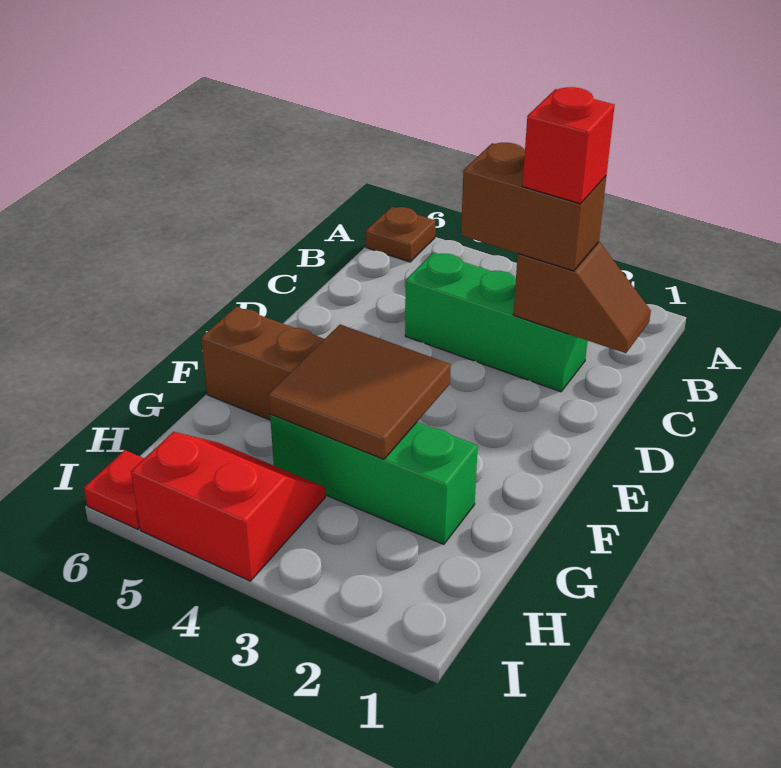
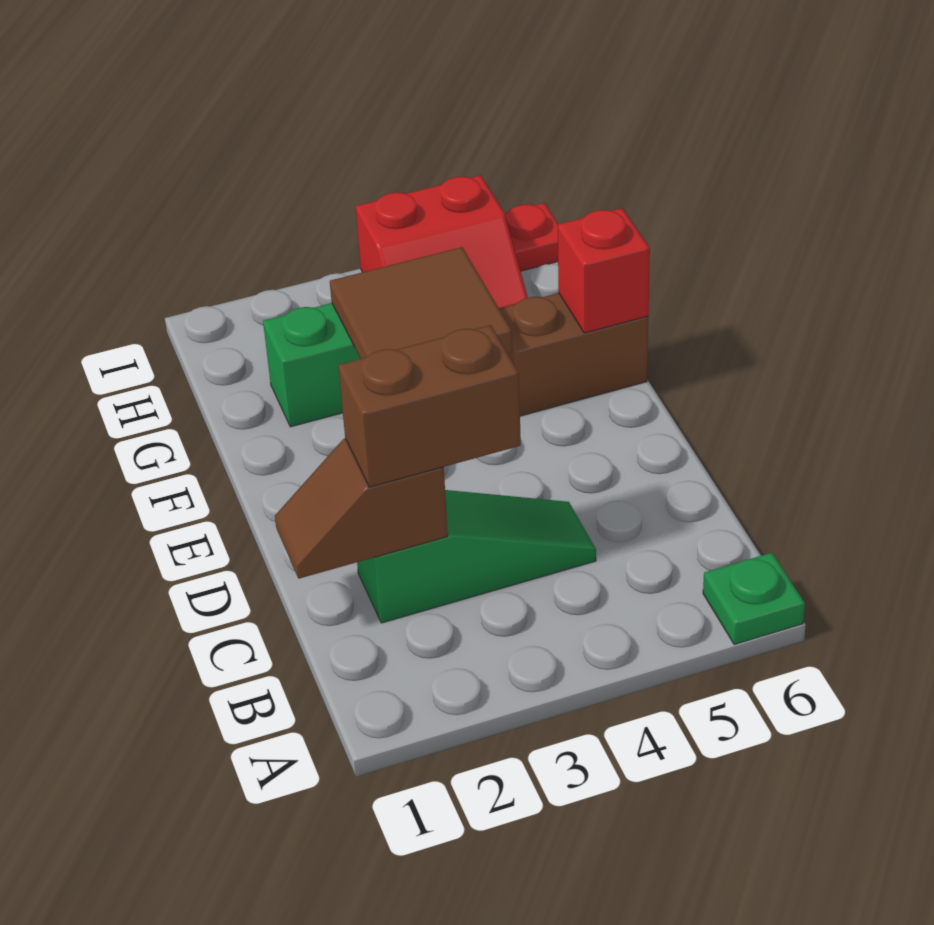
brown 1x1 plate [366,207,435,262] -> green 1x1 plate [703,553,805,645]
green 1x3 brick [405,252,588,392] -> green 1x3 slope [357,490,596,623]
red 1x1 brick [522,87,615,204] -> red 1x1 brick moved to [558,208,650,333]

